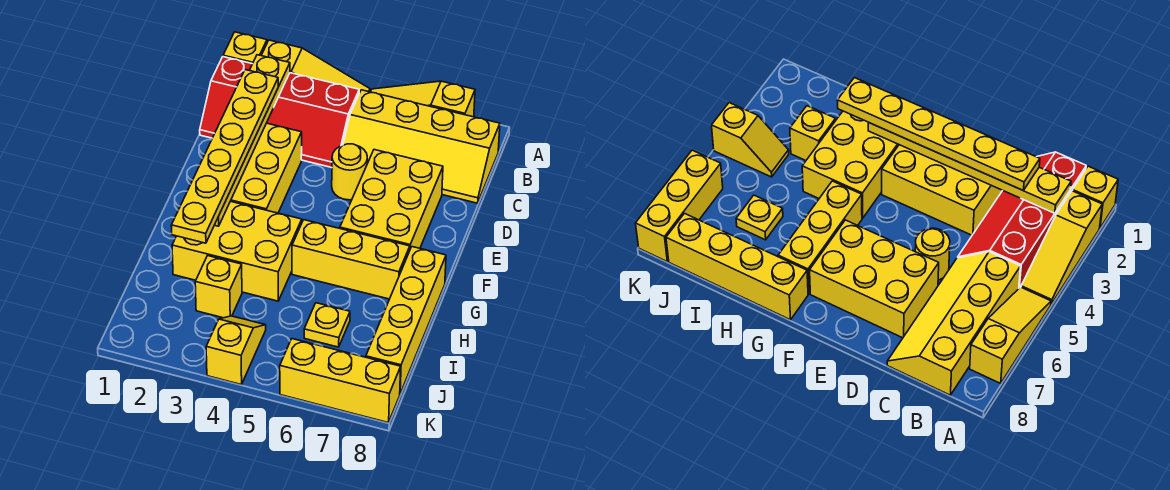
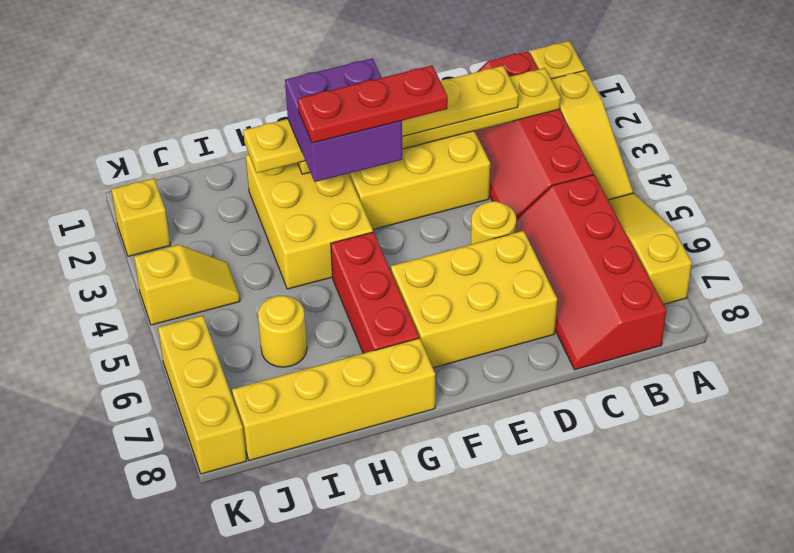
yellow 2x4 slope [343,90,500,203] -> red 2x4 slope [516,175,666,370]
none -> red 1x3 plate [298,66,448,143]
none -> purple 2x2 brick [285,58,403,182]
yellow 1x3 brick [292,220,410,299] -> red 1x3 brick [331,232,419,353]
yellow 1x1 brick [195,256,242,318] -> yellow 1x1 brick moved to [111,178,170,256]
yellow 1x1 plate [304,303,350,347] -> yellow 1x1 round brick [258,296,307,367]

